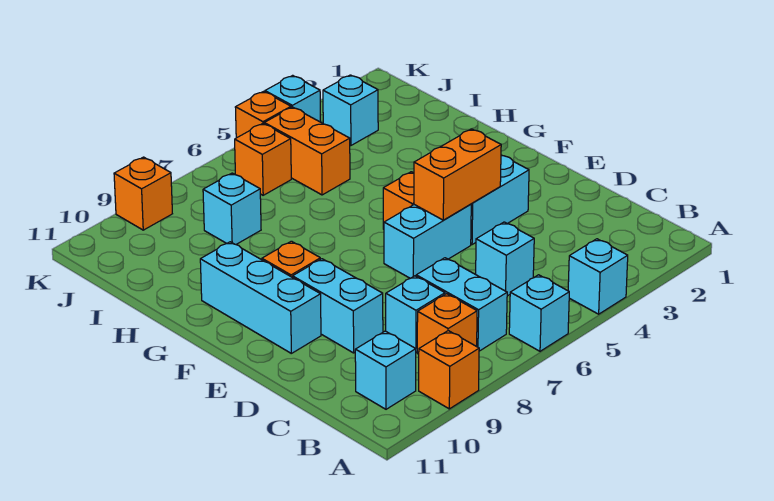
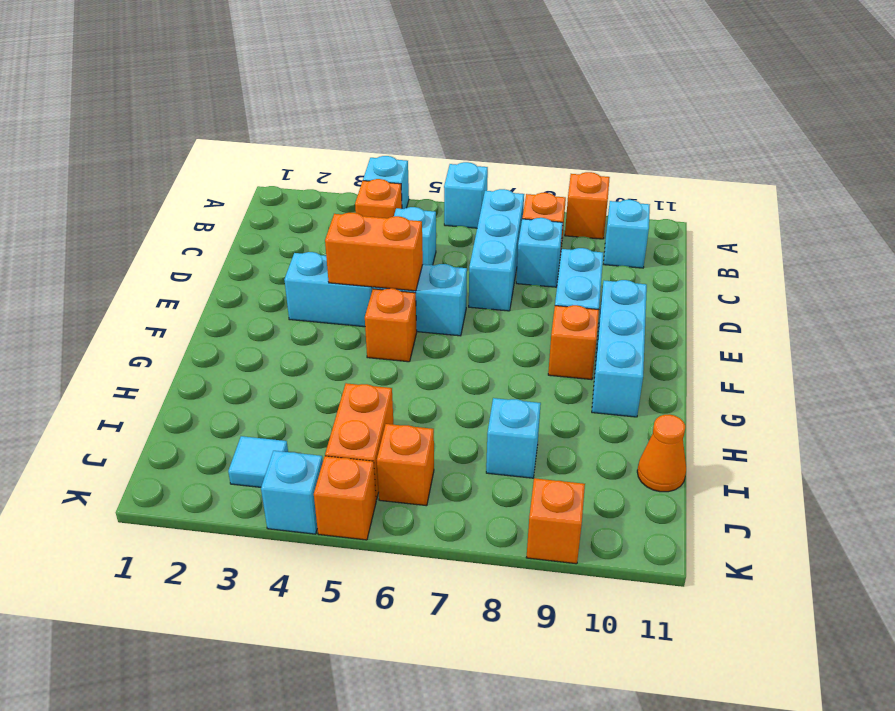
none -> orange 1x1 brick [355,179,402,218]
cyan 1x2 brick [416,258,507,351] -> cyan 1x3 brick [469,189,524,311]
none -> orange 1x1 cone [637,414,686,492]
cyan 1x1 brick [323,75,378,145] -> cyan 1x1 tile [228,436,288,487]

